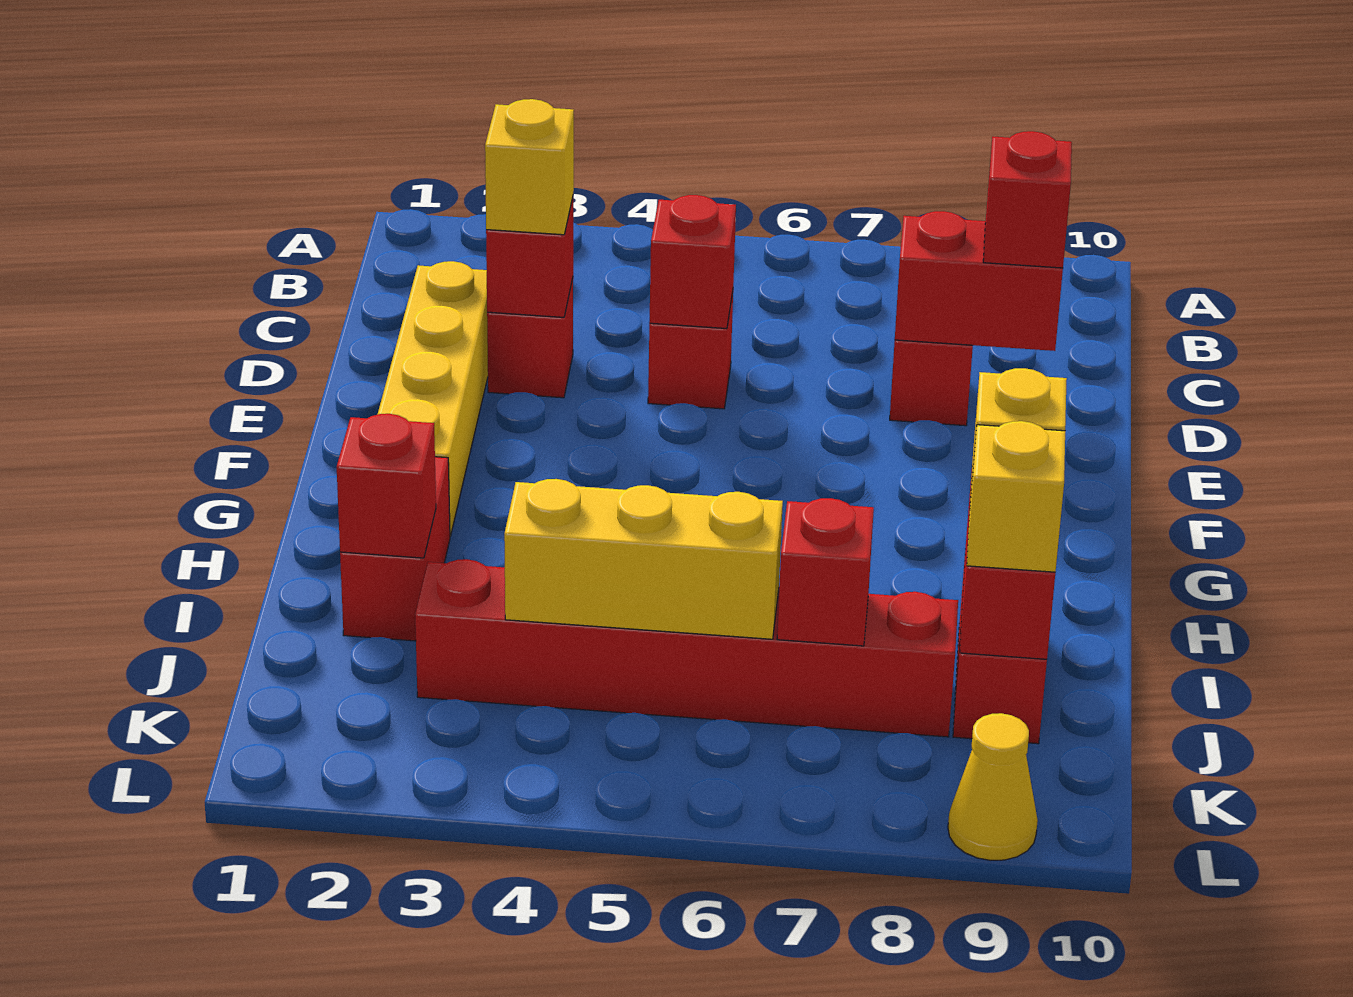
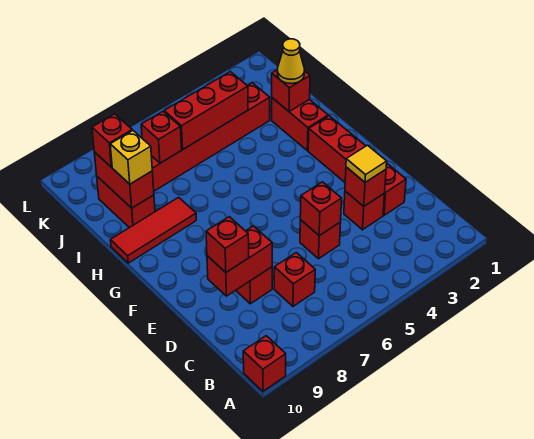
none -> red 1x1 brick [243,336,286,391]
none -> red 1x1 brick [274,253,315,306]
yellow 1x4 brick [377,261,488,536] -> red 1x4 brick [308,116,406,215]
yellow 1x1 brick [485,99,574,235] -> yellow 1x1 tile [346,145,387,182]
none -> red 1x3 tile [110,197,196,263]
yellow 1x3 brick [504,479,783,639] -> red 1x3 brick [164,72,248,150]
yellow 1x1 brick [967,421,1065,572] -> red 1x1 brick [92,114,132,167]
yellow 1x1 cone [948,713,1038,860] -> yellow 1x1 cone moved to [277,39,305,84]

